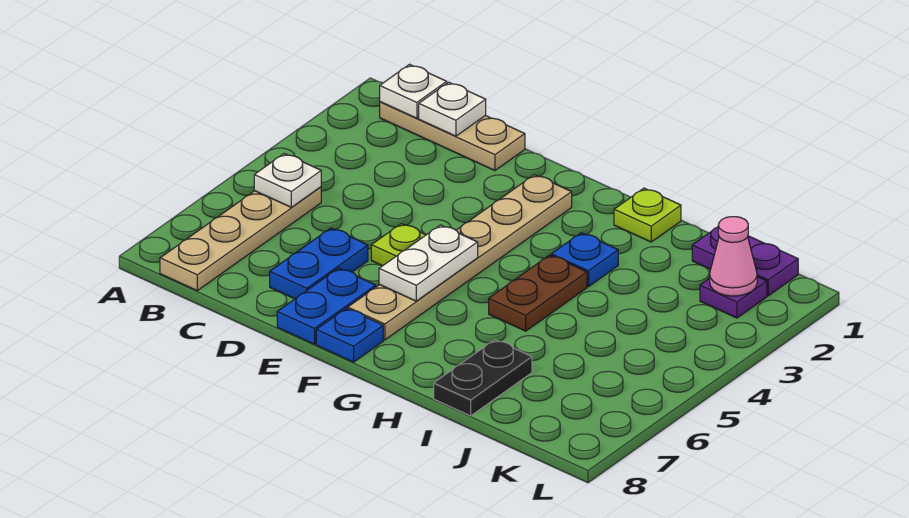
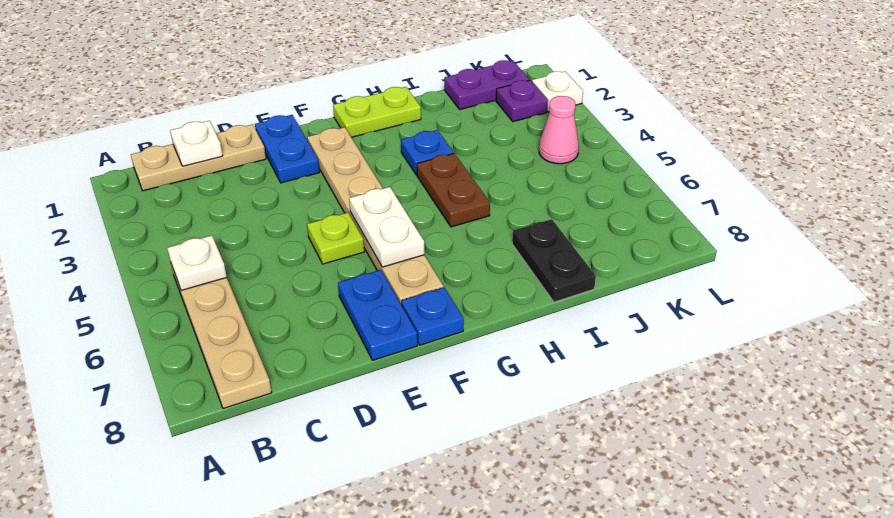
white 1x1 plate [380,64,447,118] -> white 1x1 plate moved to [532,72,583,112]
blue 1x2 plate [270,228,368,299] -> blue 1x2 plate moved to [255,115,319,183]
lime 1x1 plate [614,188,681,242] -> lime 1x2 plate [333,87,421,137]
pink 1x1 cone [710,217,757,296] -> pink 1x1 cone moved to [539,96,579,164]

